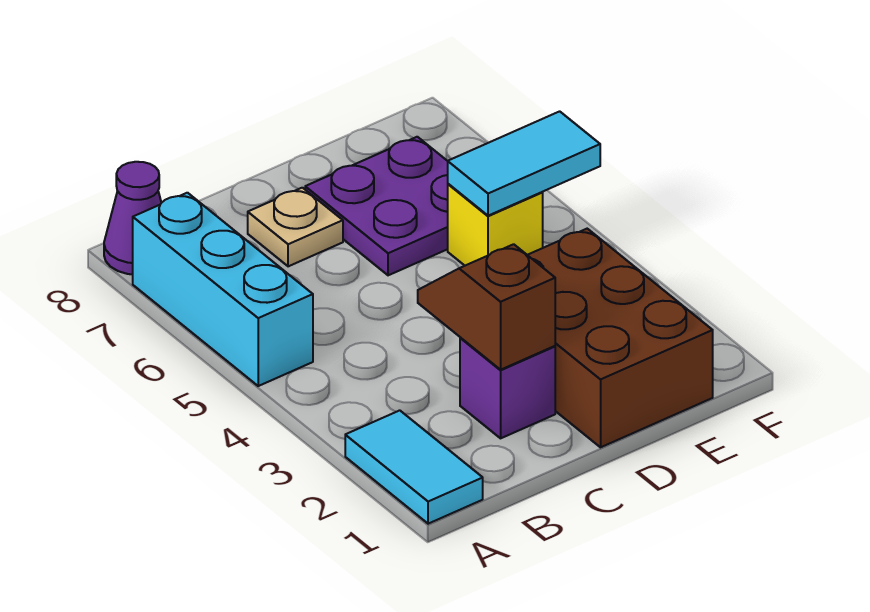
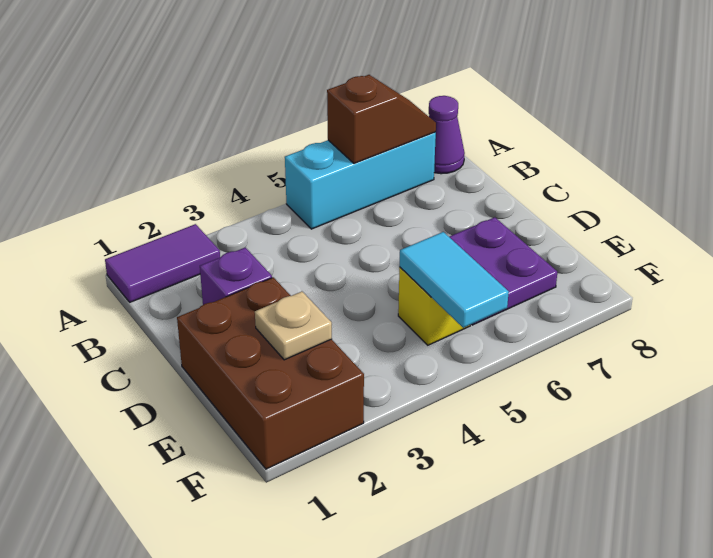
cyan 1x2 tile [345,410,483,524] -> purple 1x2 tile [105,224,220,302]
brown 1x2 slope [418,244,555,370] -> brown 1x2 slope moved to [327,75,436,164]
tan 1x1 plate [248,188,343,266] -> tan 1x1 plate moved to [255,292,332,360]
brown 2x3 brick [528,229,713,447] -> brown 2x3 brick turned to [177,277,364,469]

